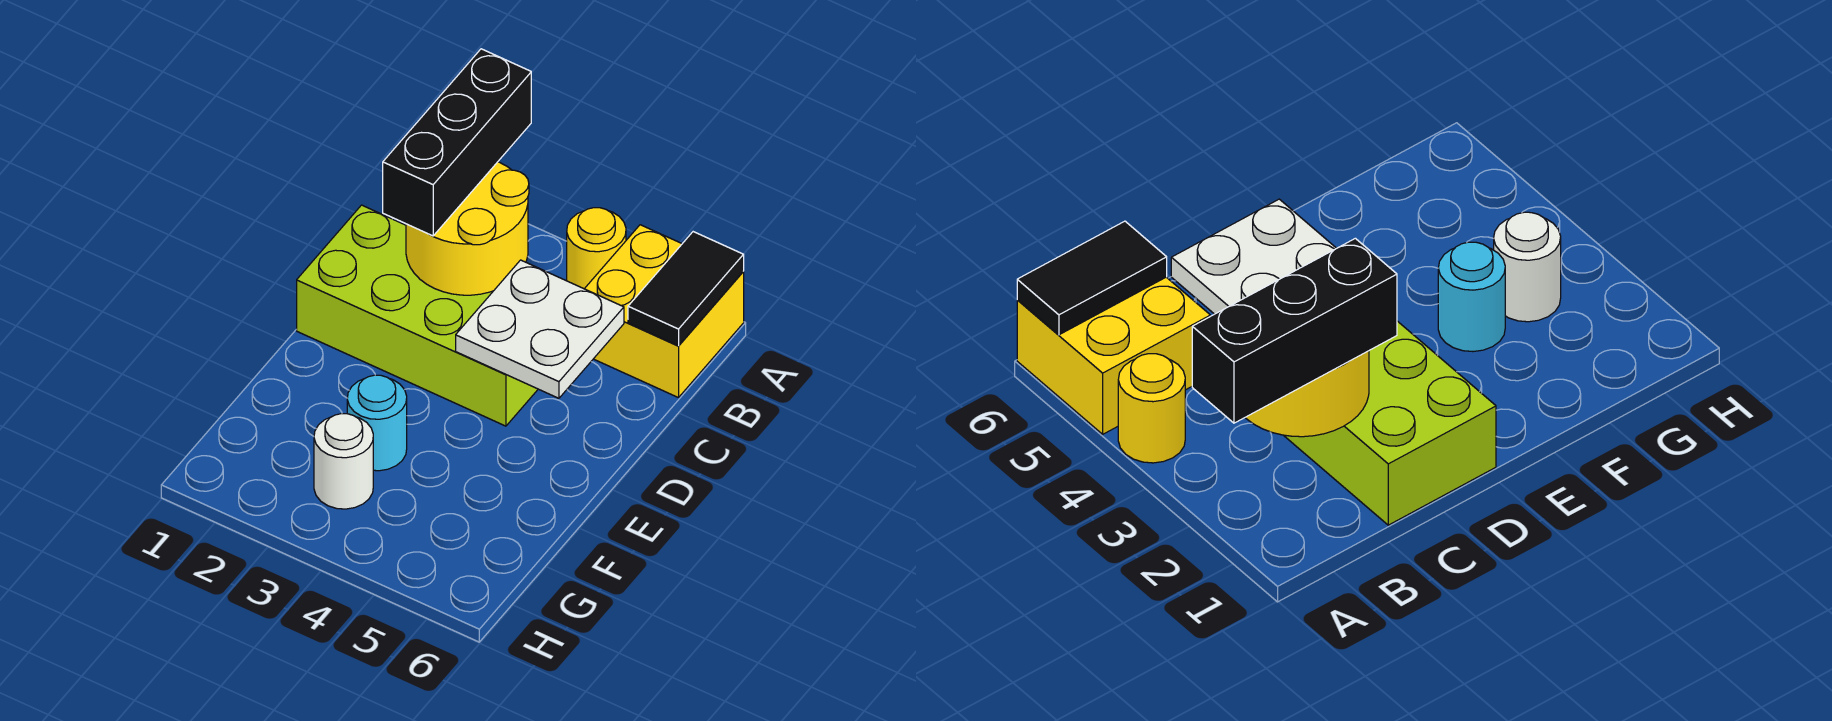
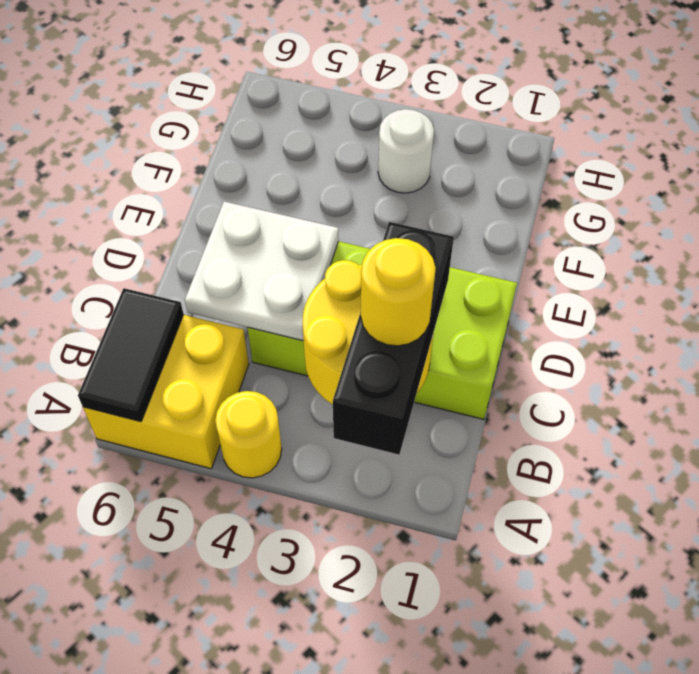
none -> yellow 1x1 round brick [361,238,436,346]
cyan 1x1 round brick [347,375,407,471] -> none

